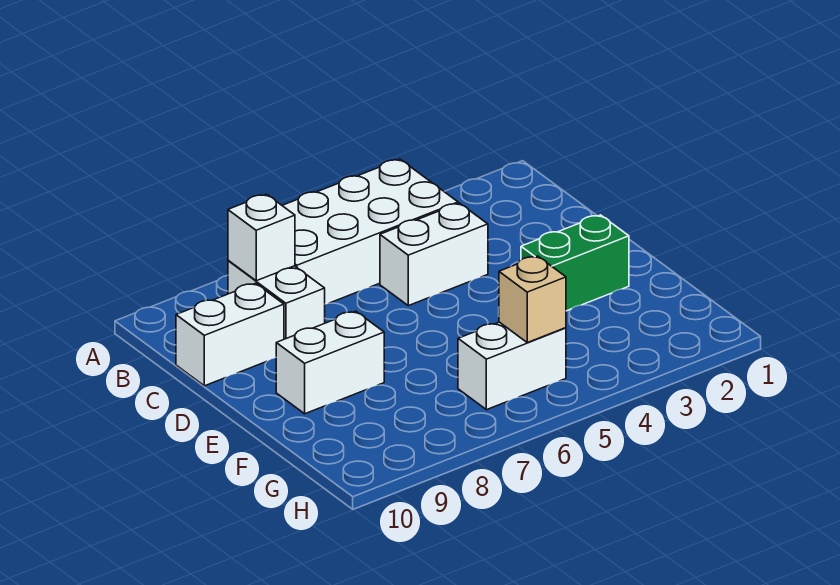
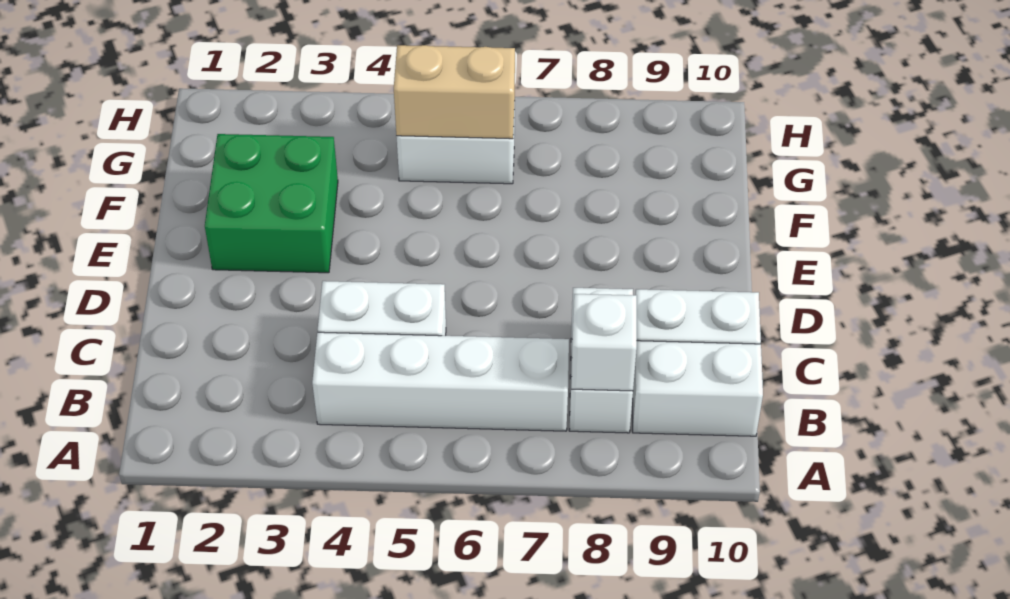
white 2x4 brick [282,159,458,304] -> white 1x4 brick [312,332,569,431]
green 1x2 brick [521,215,629,311] -> green 2x2 brick [205,134,338,273]
white 1x2 brick [276,311,384,414] -> white 1x2 brick moved to [633,341,763,436]
tan 1x1 brick [499,256,566,343] -> tan 1x2 brick [394,45,515,139]

